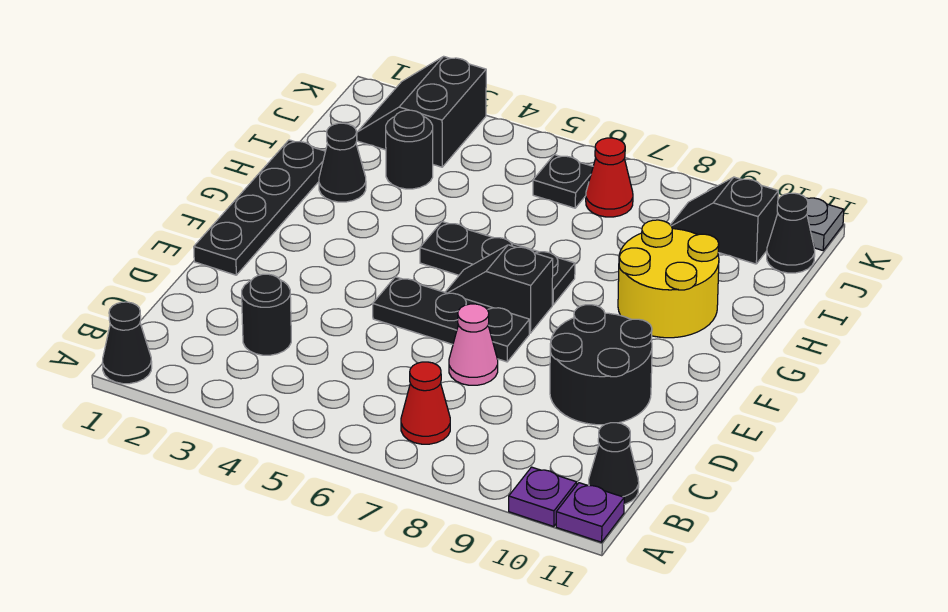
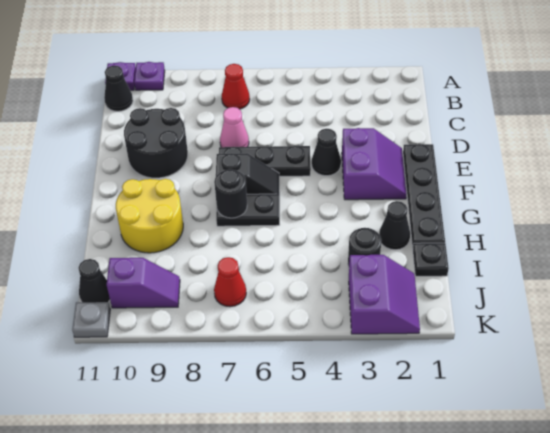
black 1x1 cone [102,302,152,384] -> black 1x1 cone moved to [312,129,341,176]
black 1x1 round brick [242,274,291,355] -> black 1x1 round brick moved to [214,169,247,218]
none -> purple 2x2 slope [342,128,407,200]
black 1x3 plate [420,222,575,305] -> black 1x2 plate [216,194,280,226]
black 2x2 slope [357,56,486,167] -> purple 2x2 slope [349,255,420,334]
black 1x1 plate [533,155,593,208] -> black 1x1 plate moved to [413,243,449,276]
black 1x2 slope [671,177,778,264] -> purple 1x2 slope [107,258,180,308]

